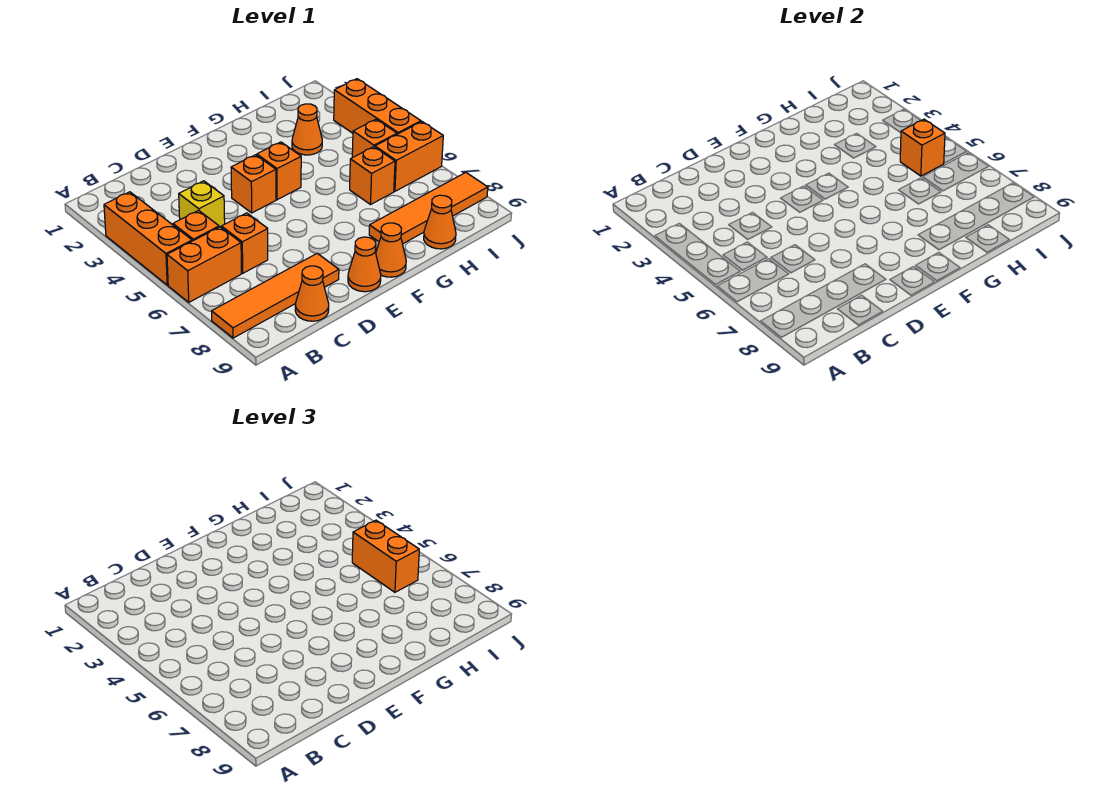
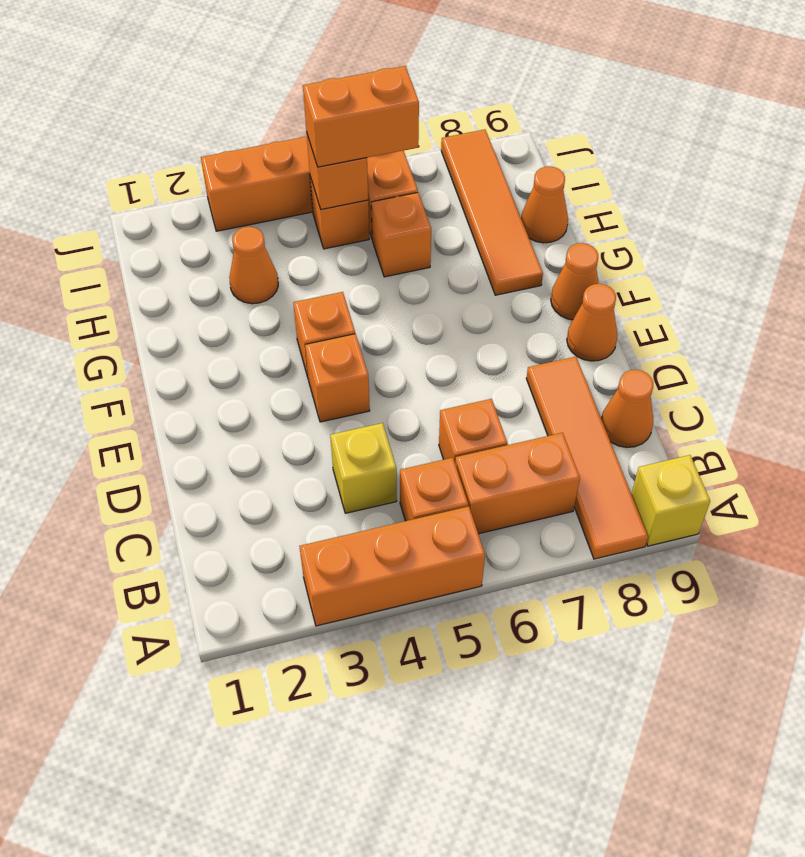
orange 1x2 brick [167,227,241,302] -> orange 1x2 brick turned to [455,433,580,534]
none -> yellow 1x1 brick [631,455,710,546]

